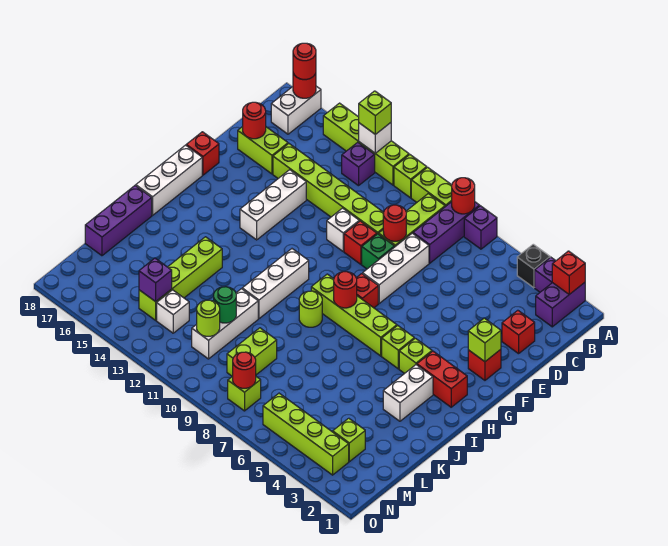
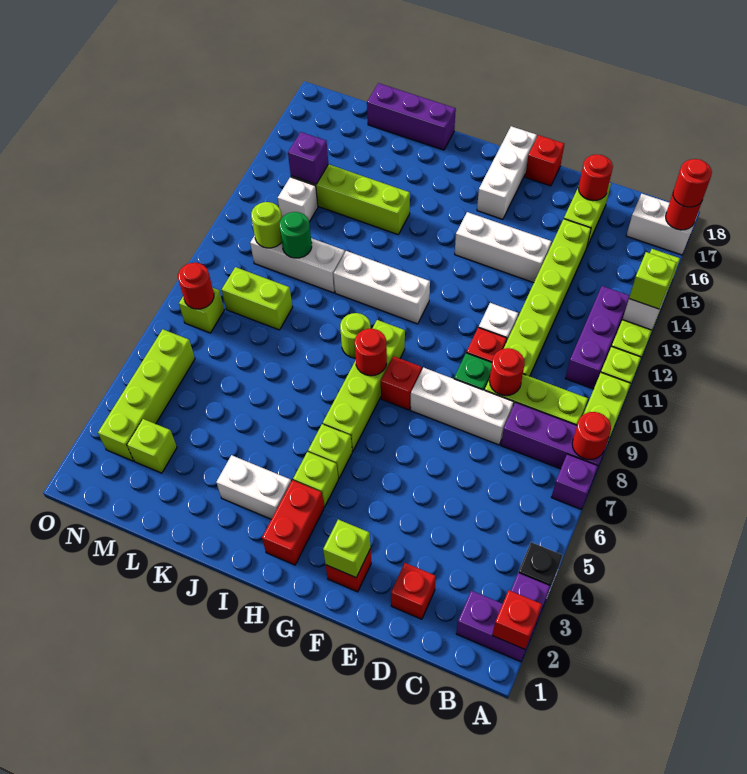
purple 1x1 brick [342,142,375,186] -> purple 1x3 brick [565,286,630,389]
white 1x3 brick [136,145,202,215] -> white 1x3 brick turned to [477,126,537,219]

